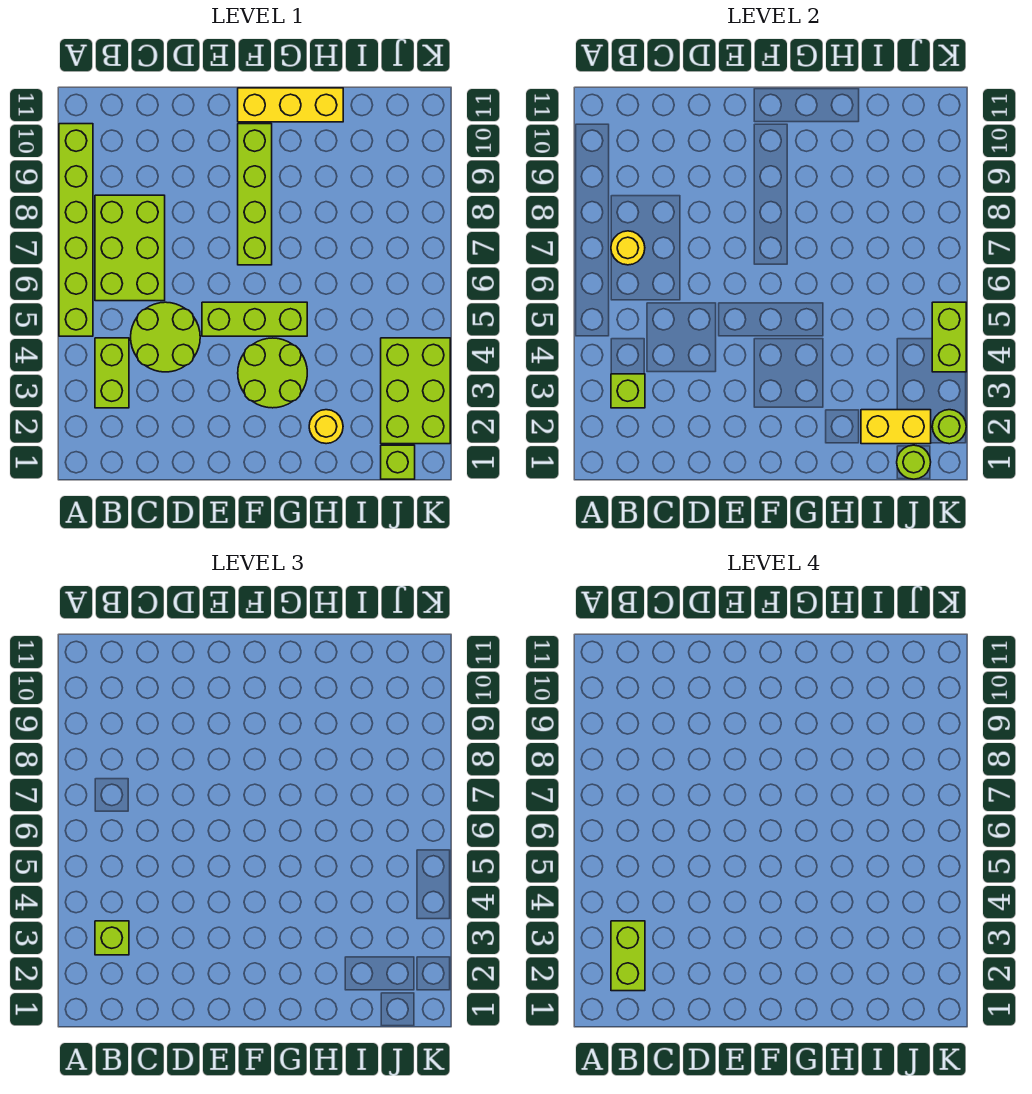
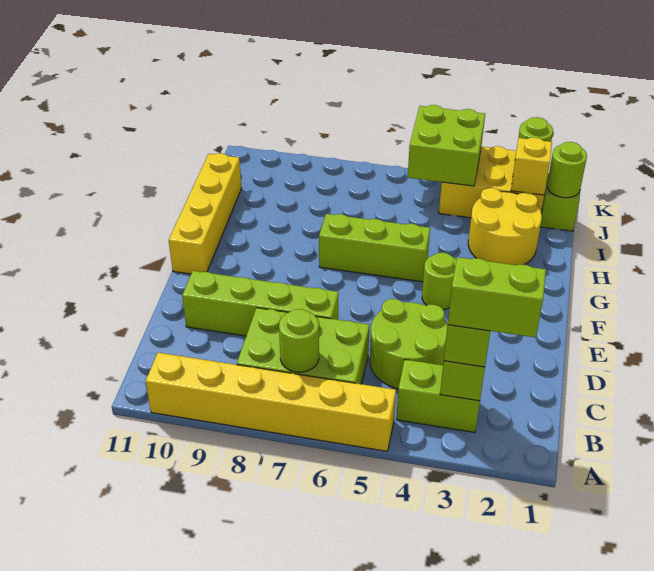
lime 1x6 brick [59,124,93,336] -> yellow 1x6 brick [146,353,396,451]
yellow 1x1 round brick [611,231,645,265] -> lime 1x1 round brick [279,309,319,372]
lime 1x3 brick [202,302,307,336] -> lime 1x3 brick turned to [319,214,430,282]
lime 2x2 round brick [238,338,307,408] -> lime 1x1 round brick [422,253,456,310]
lime 1x4 brick [238,124,272,265] -> lime 1x4 brick moved to [182,271,338,336]
yellow 1x3 brick [238,88,343,122] -> yellow 1x4 brick [169,153,242,274]
yellow 1x1 round brick [309,410,343,444] -> yellow 2x2 round brick [468,188,542,265]
yellow 1x2 brick [861,410,931,444] -> yellow 1x1 brick [511,138,552,195]
lime 2x3 brick [381,338,450,444] -> yellow 2x3 brick [439,146,544,218]
lime 1x2 brick [932,302,966,372] -> lime 2x2 brick [408,105,485,186]

